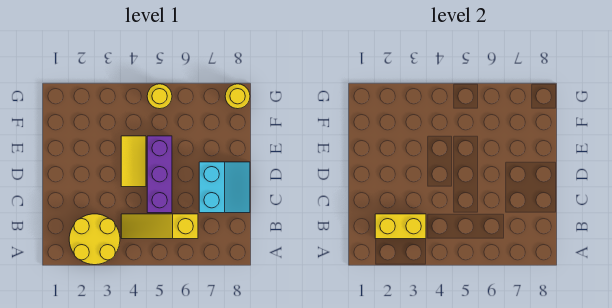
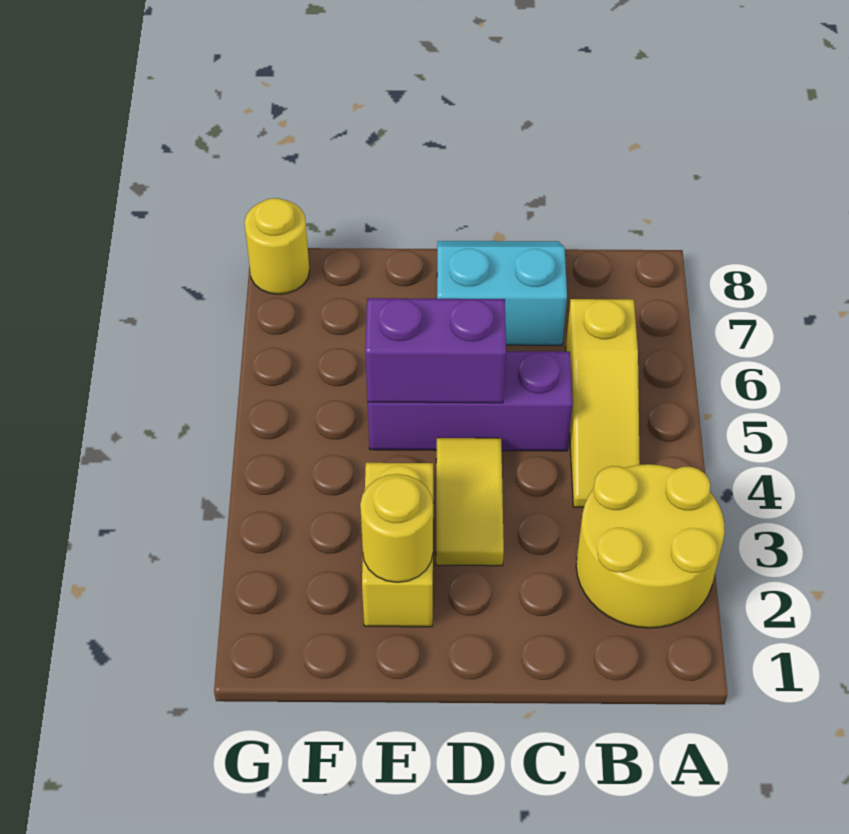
yellow 1x2 brick [375,214,426,239] -> yellow 1x2 brick moved to [362,463,433,627]
yellow 1x2 tile [121,136,146,187] -> yellow 1x2 tile turned to [436,438,504,566]
none -> purple 1x2 brick [365,298,506,403]
yellow 1x1 round brick [147,84,172,109] -> yellow 1x1 round brick moved to [360,474,433,582]

